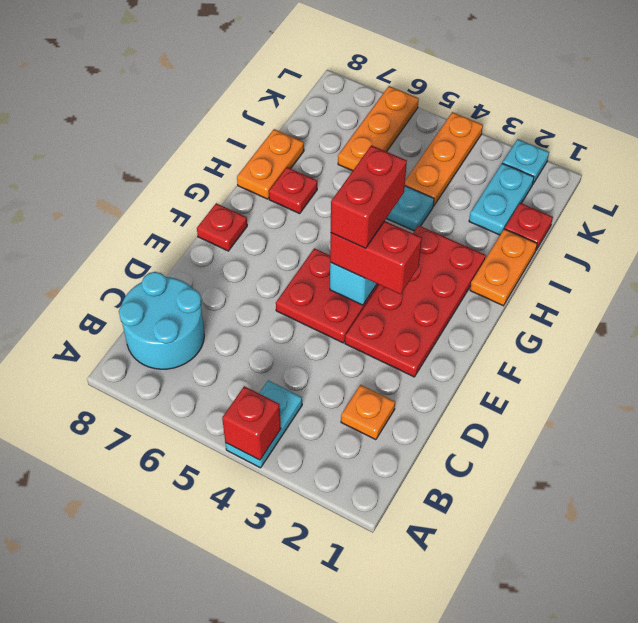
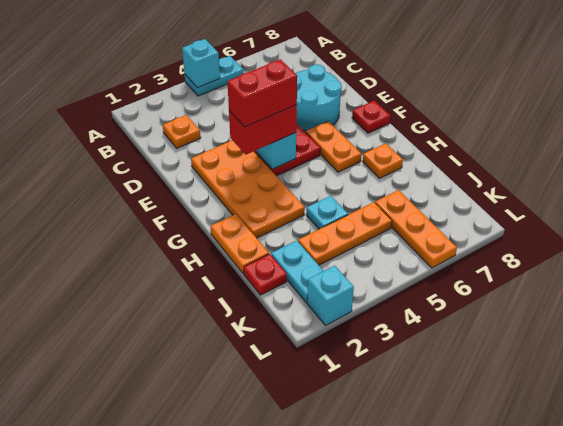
cyan 1x2 plate [225,380,302,468] -> cyan 1x2 plate turned to [185,56,243,96]
red 1x1 brick [222,386,281,460] -> cyan 1x1 brick [182,39,220,88]
cyan 2x2 round brick [119,272,204,369] -> cyan 2x2 round brick moved to [295,65,342,131]
red 2x4 plate [345,225,486,377] -> orange 2x4 plate [191,140,305,238]
red 1x2 brick [331,145,407,248] -> red 1x2 brick turned to [227,59,297,127]
red 1x1 plate [269,167,317,214] -> orange 1x1 plate [363,143,403,178]
orange 1x2 plate [237,129,304,199] -> orange 1x2 plate moved to [306,121,361,172]
orange 1x3 plate [405,112,483,206] -> orange 1x3 plate turned to [298,202,392,265]
cyan 1x1 plate [503,139,549,184] -> cyan 1x1 brick [307,266,354,325]

